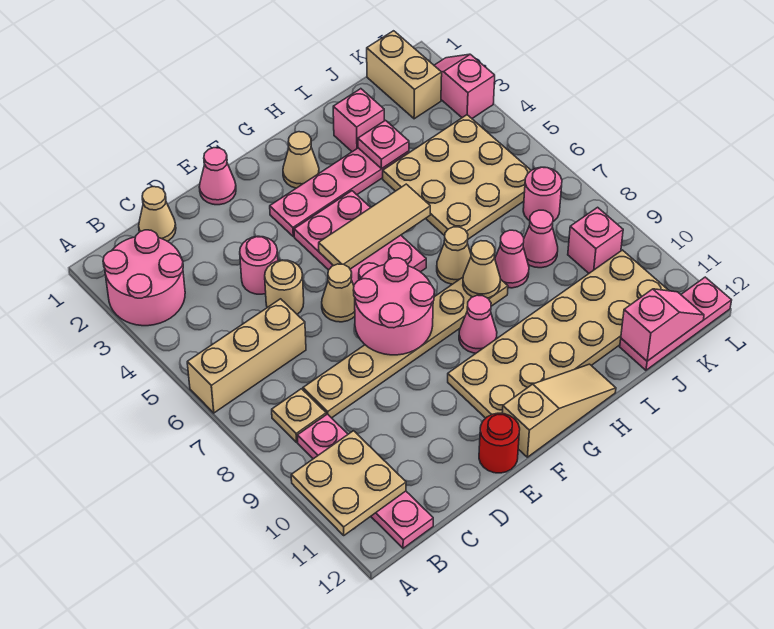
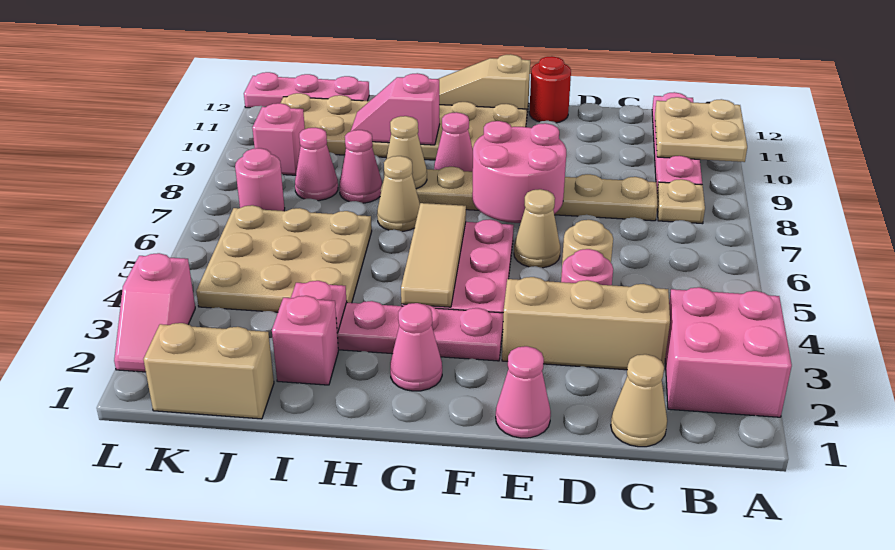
pink 2x2 round brick [103,230,185,326] -> pink 2x2 brick [665,287,792,417]
tan 1x3 brick [187,299,306,413] -> tan 1x3 brick moved to [502,277,670,370]
tan 1x3 tile [319,184,430,269] -> tan 1x3 tile turned to [401,203,466,307]
tan 1x1 cone [283,132,319,188] -> pink 1x1 cone [390,303,442,391]
pink 1x2 slope [621,289,704,361] -> pink 1x2 slope moved to [351,73,440,145]
tan 1x2 brick [367,31,442,119] -> tan 1x2 brick turned to [143,323,274,419]

